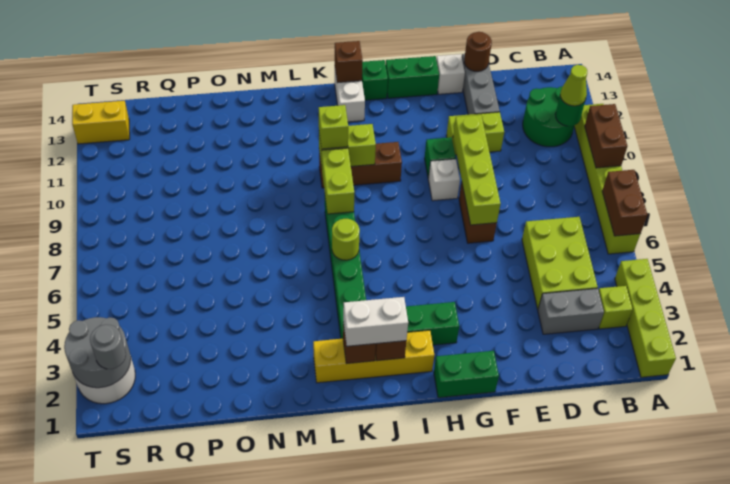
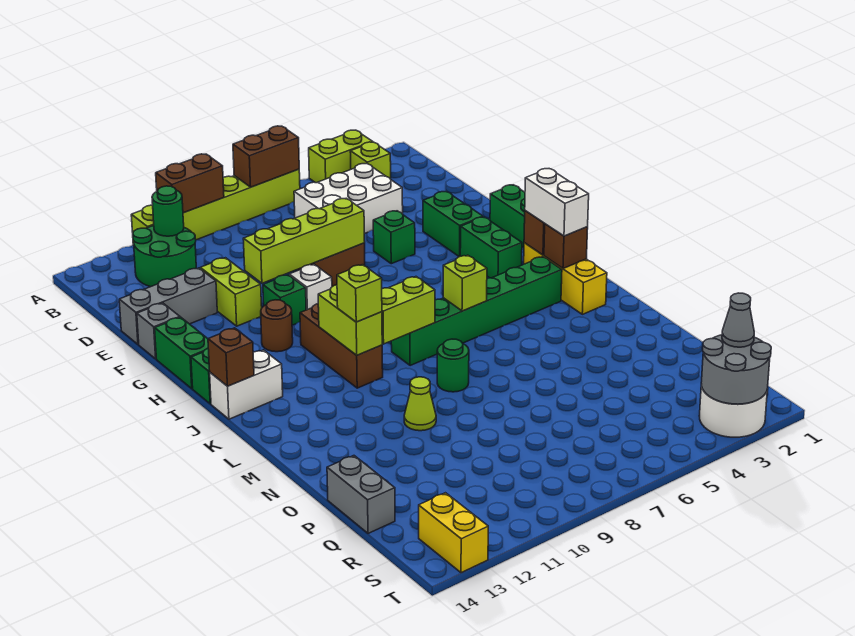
lime 1x4 brick [615,259,676,377] -> lime 1x2 brick [309,130,372,183]
lime 1x1 cone [560,65,587,106] -> lime 1x1 cone moved to [404,377,436,431]
grey 1x2 brick [538,288,604,334] -> grey 1x2 brick moved to [327,456,395,533]
lime 2x3 brick [522,217,598,309] -> white 2x3 brick [294,164,403,234]
brown 1x1 round brick [464,32,492,71] -> brown 1x1 round brick moved to [261,300,293,352]
none -> green 1x2 brick [423,192,483,257]
none -> green 1x1 brick [373,211,415,264]
white 1x1 brick [436,54,465,94] -> grey 1x1 brick [137,303,180,359]
yellow 1x4 brick [313,330,434,383] -> yellow 1x3 brick [524,243,607,314]
lime 1x1 round brick [332,219,360,260] -> lime 1x1 brick [443,255,487,311]
none -> green 1x1 round brick [437,339,469,392]
grey 1x1 round brick [90,325,126,369] -> grey 1x1 cone [722,293,754,347]

